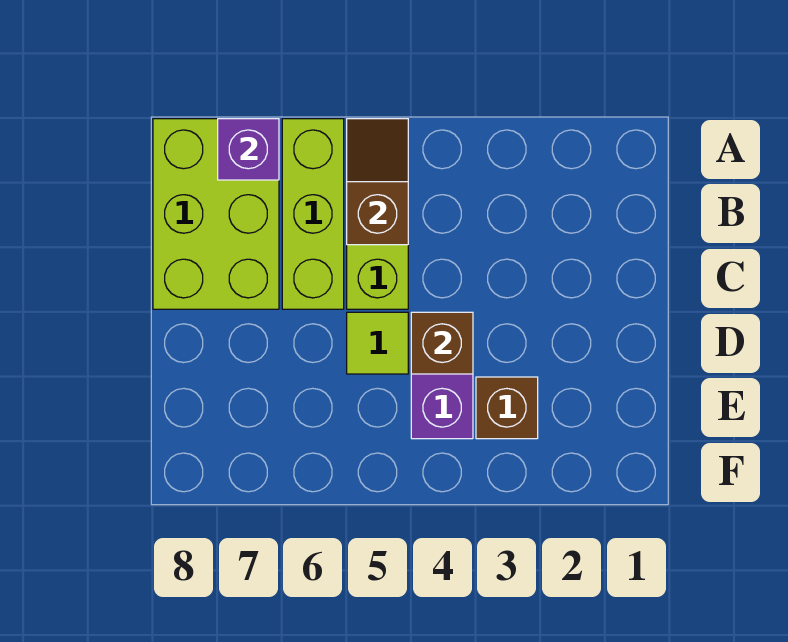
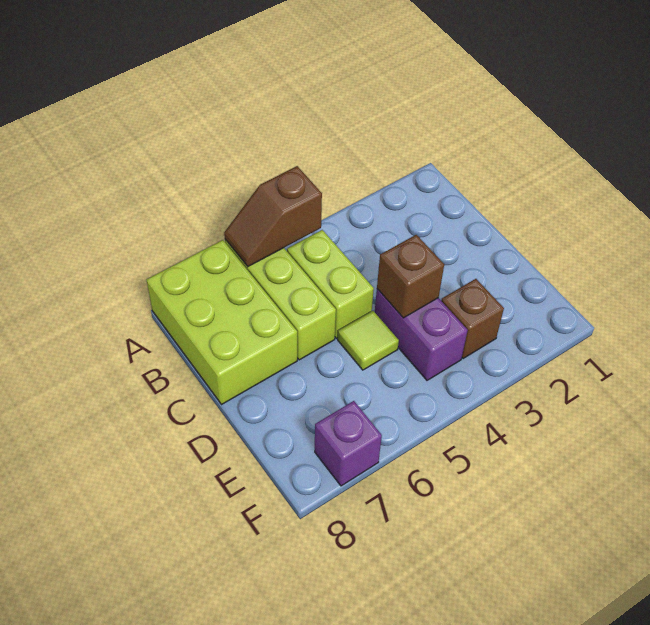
brown 1x2 slope [347,119,408,245] -> brown 1x2 slope turned to [224,166,322,267]
purple 1x1 brick [218,119,279,180] -> purple 1x1 brick moved to [315,401,382,486]

